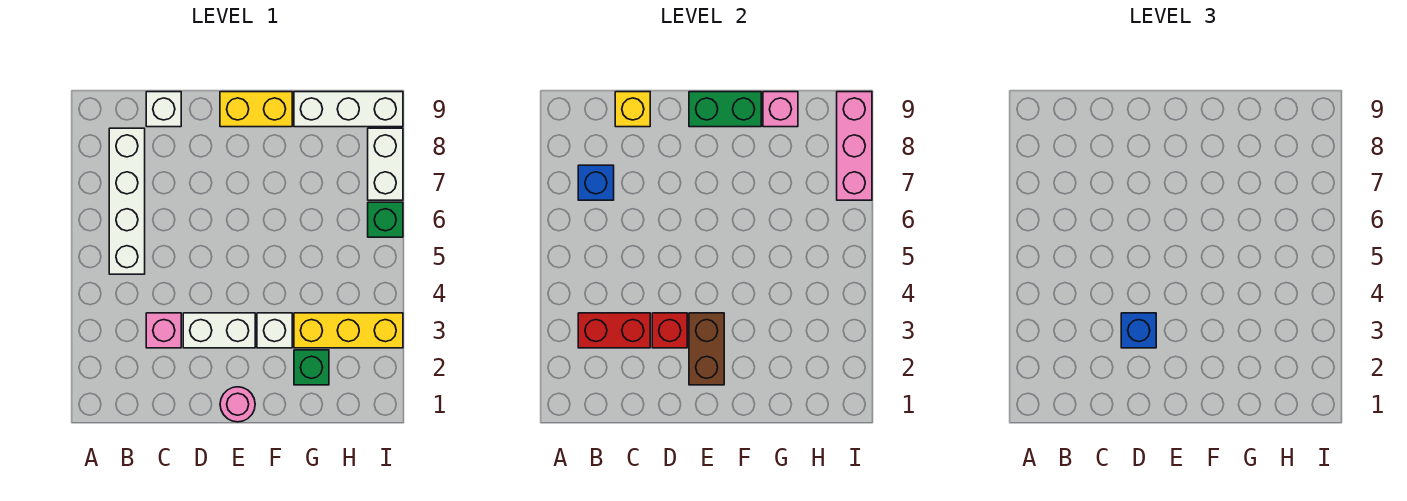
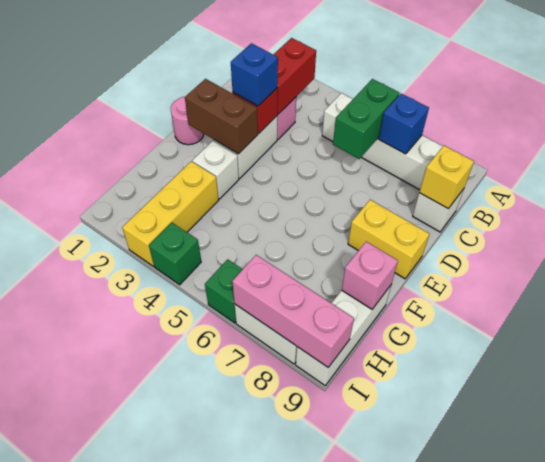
yellow 1x2 brick [220,92,292,127] -> yellow 1x2 brick turned to [348,200,429,279]
green 1x2 brick [689,92,761,127] -> green 1x2 brick moved to [333,79,399,159]
green 1x1 brick [294,350,329,385] -> green 1x1 brick moved to [149,223,201,285]

